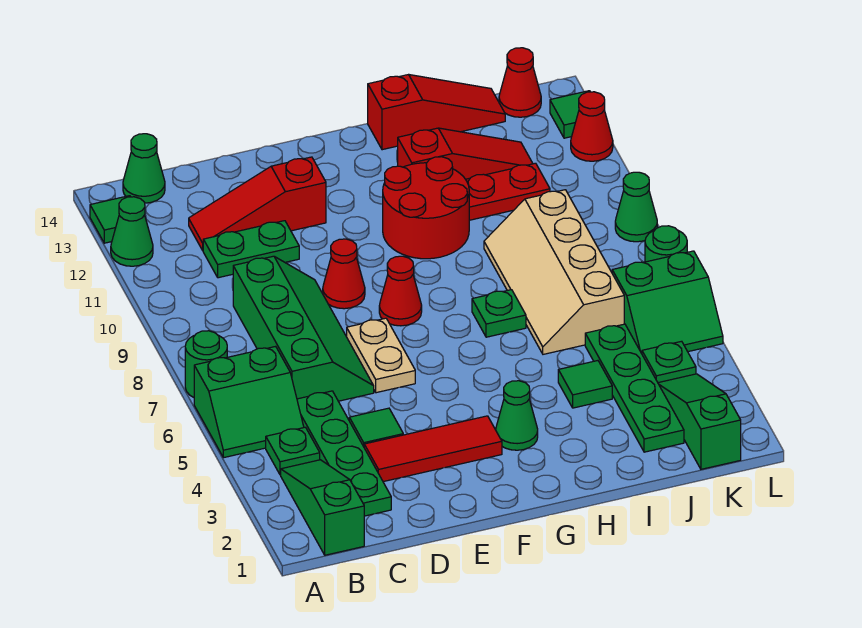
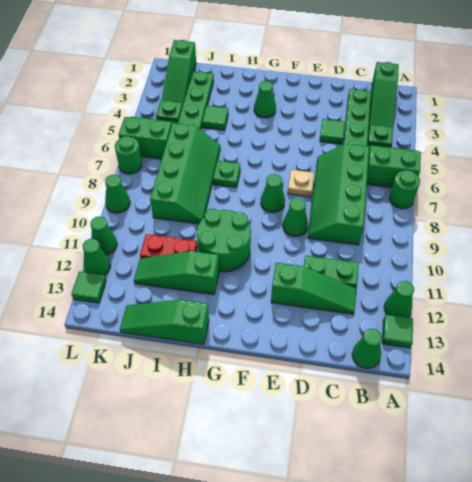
red 1x3 slope [189,157,326,250] -> green 1x3 slope [271,263,356,314]
red 1x3 tile [364,416,502,482] -> none
tan 1x2 plate [347,318,415,393] -> tan 1x1 plate [288,170,314,197]
red 1x1 cone [323,239,365,309] -> green 1x1 cone [283,198,308,236]
red 1x1 cone [379,256,422,326] -> green 1x1 cone [261,174,285,212]
red 2x2 round brick [383,157,469,259] -> green 2x2 round brick [197,209,251,272]
red 1x3 slope [398,128,533,179] -> green 1x3 slope [134,251,219,295]
red 1x3 slope [368,75,505,150] -> green 1x3 slope [120,300,209,344]
tan 2x4 slope [484,190,624,354] -> green 2x4 slope [150,123,220,224]
red 1x1 cone [499,48,541,117] -> none
none -> green 1x1 cone [90,216,117,255]
red 1x1 cone [571,92,613,161] -> green 1x1 cone [83,239,110,275]

